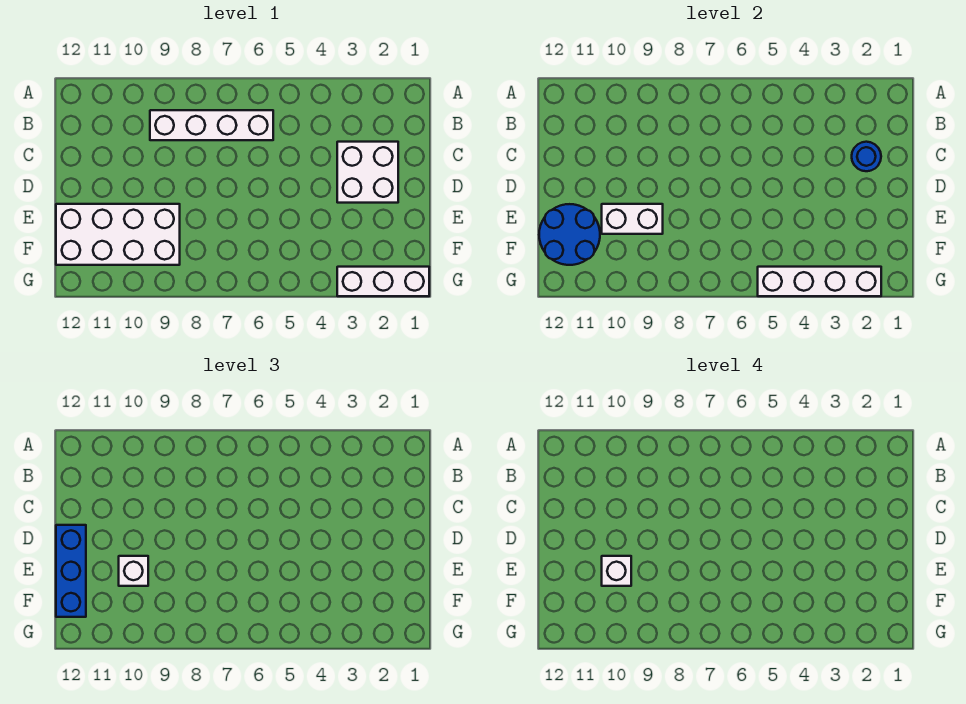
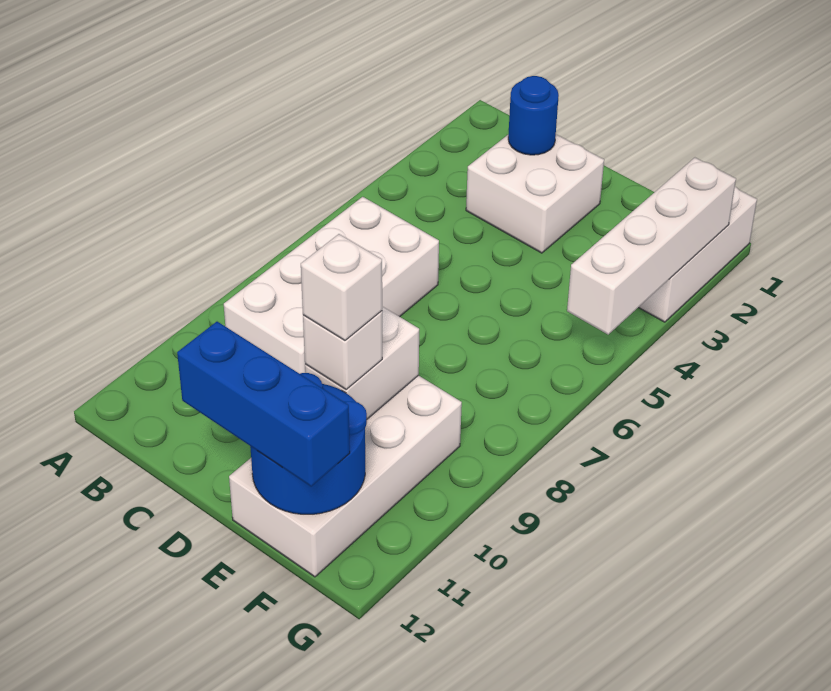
white 1x4 brick [150,110,273,140] -> white 2x4 brick [224,197,439,374]

